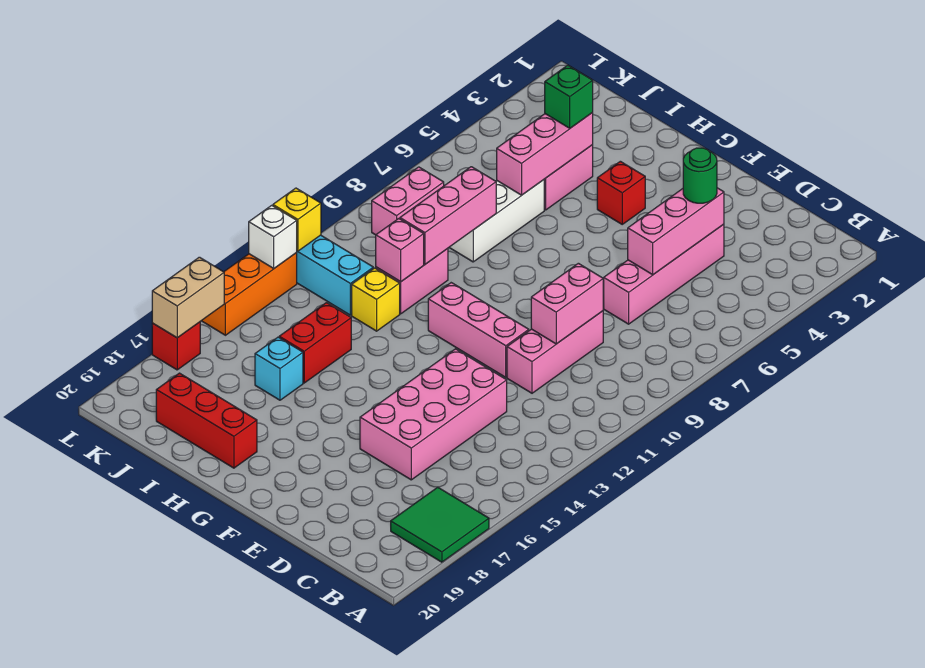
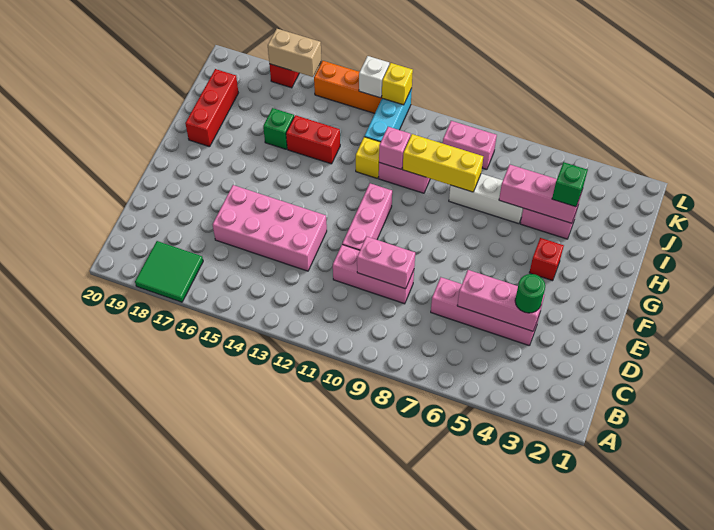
pink 1x3 brick [400,167,496,264] -> yellow 1x3 brick [403,134,483,192]
cyan 1x1 brick [255,337,303,400] -> green 1x1 brick [263,108,294,149]

